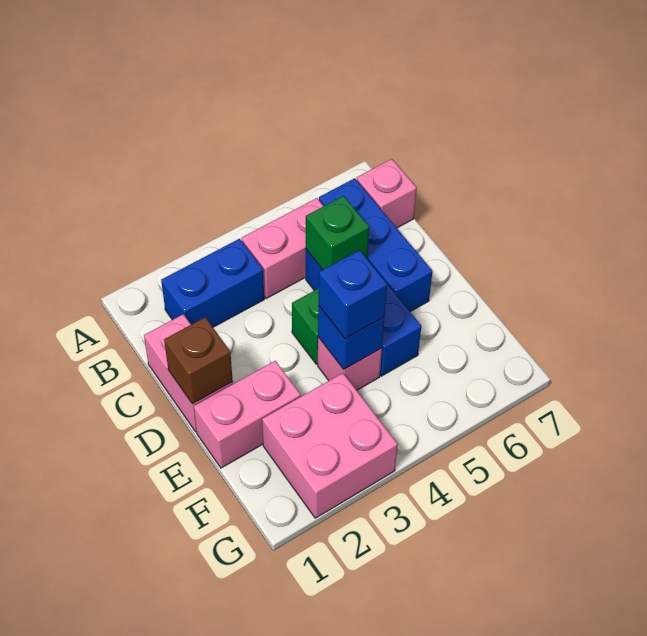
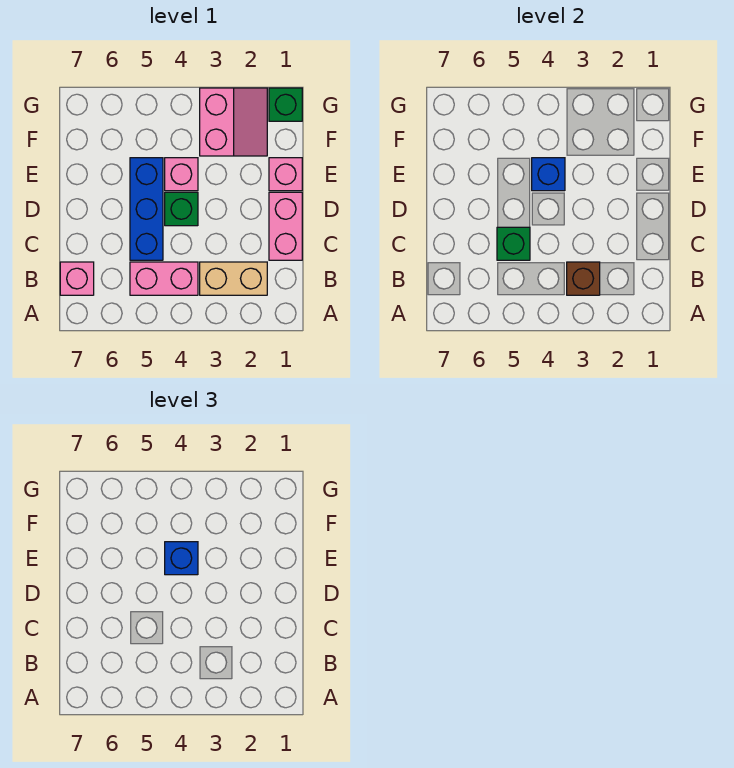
blue 1x2 brick [161,239,264,327] -> tan 1x2 brick [200,262,267,295]
blue 1x3 brick [319,178,433,312] -> none
brown 1x1 brick [164,317,233,404] -> brown 1x1 brick moved to [567,262,600,295]
pink 1x2 brick [194,361,301,468] -> pink 1x1 brick [269,158,302,191]
pink 2x2 brick [262,373,398,518] -> pink 2x2 slope [200,88,267,156]
none -> green 1x1 brick [269,88,302,121]

